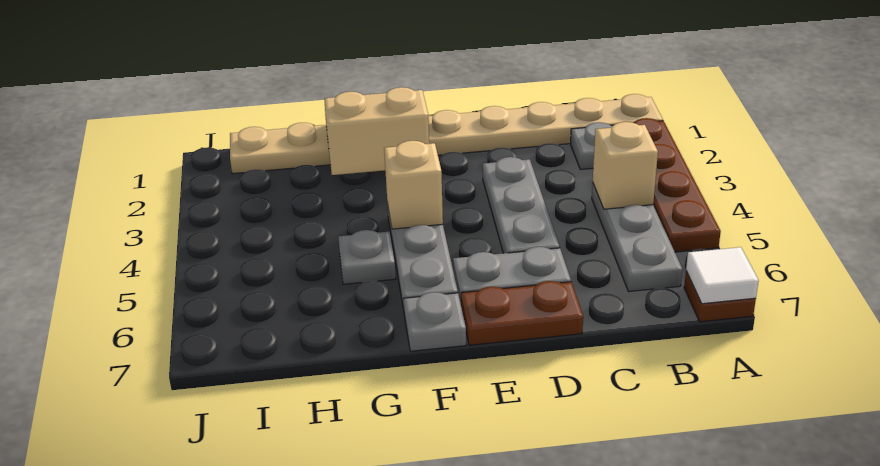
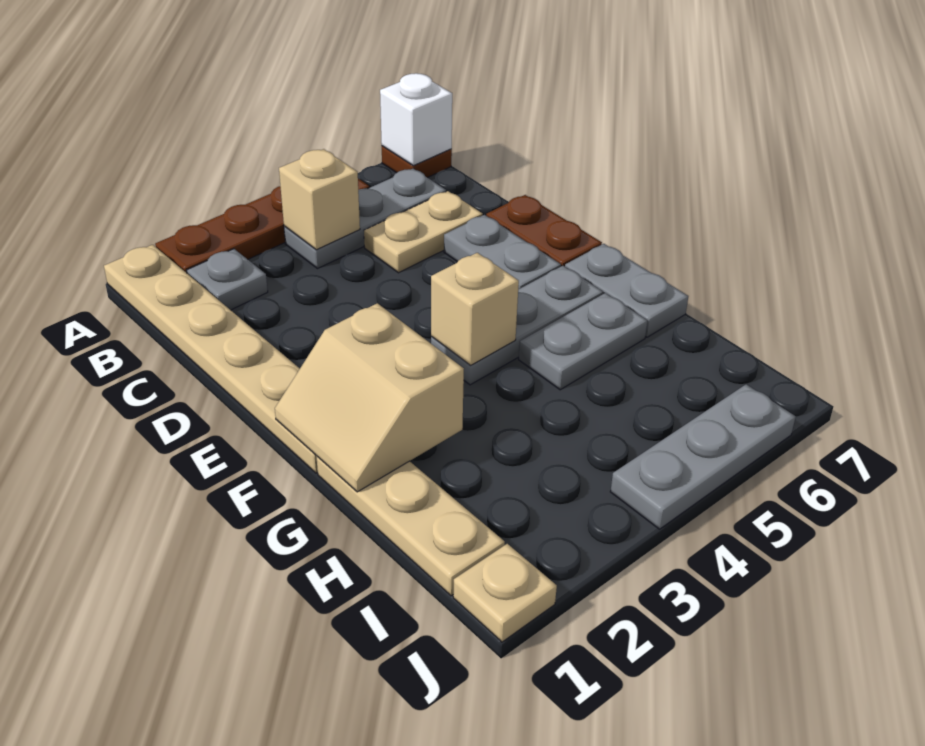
white 1x1 tile [686,247,759,304] -> white 1x1 brick [380,73,452,166]
none -> tan 1x2 plate [364,191,483,273]
grey 1x3 plate [483,157,560,253] -> grey 1x3 plate moved to [610,384,796,529]
grey 1x1 plate [404,292,466,351] -> grey 1x2 plate [565,244,688,337]
grey 1x1 plate [338,230,396,284] -> grey 1x2 plate [519,293,647,390]
none -> tan 1x1 plate [453,544,557,642]

